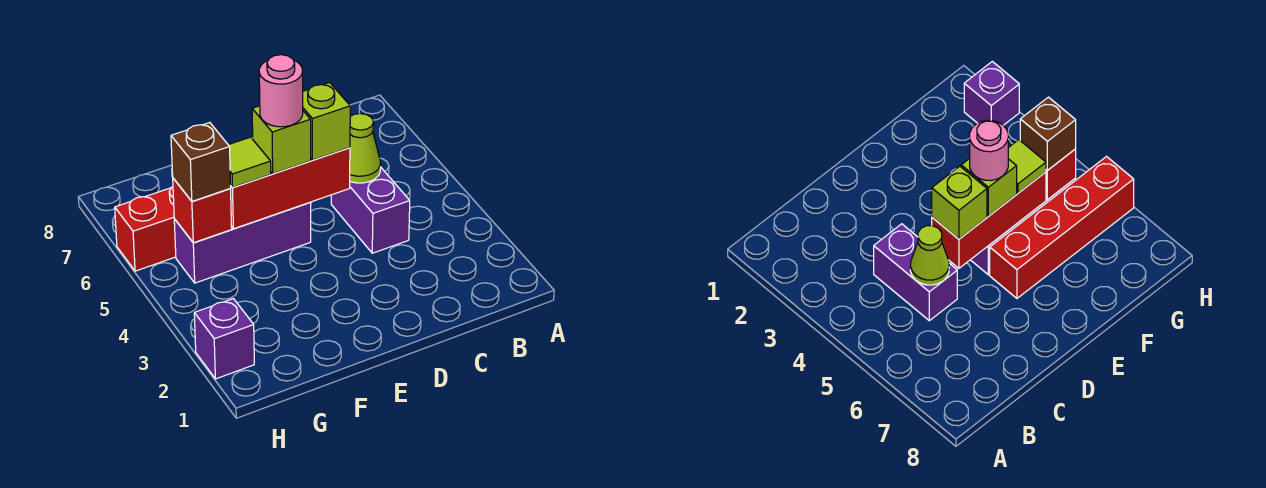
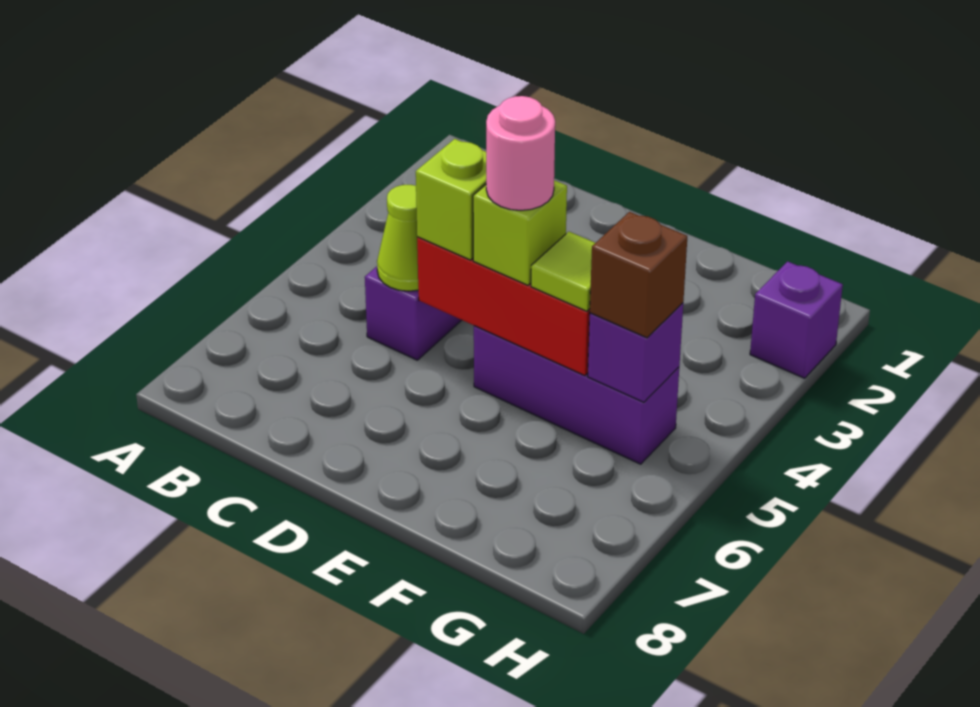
red 1x4 brick [115,187,176,271] -> none
red 1x1 brick [173,178,232,243] -> purple 1x1 brick [588,303,683,402]

